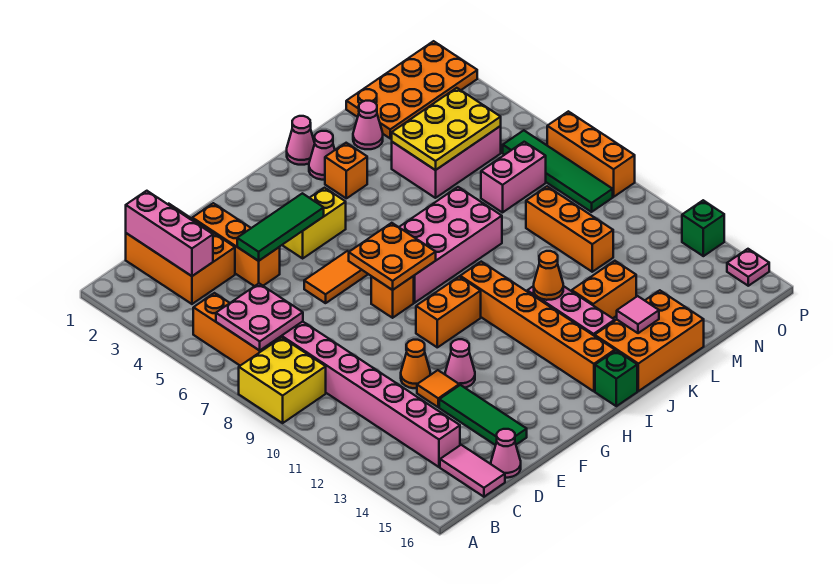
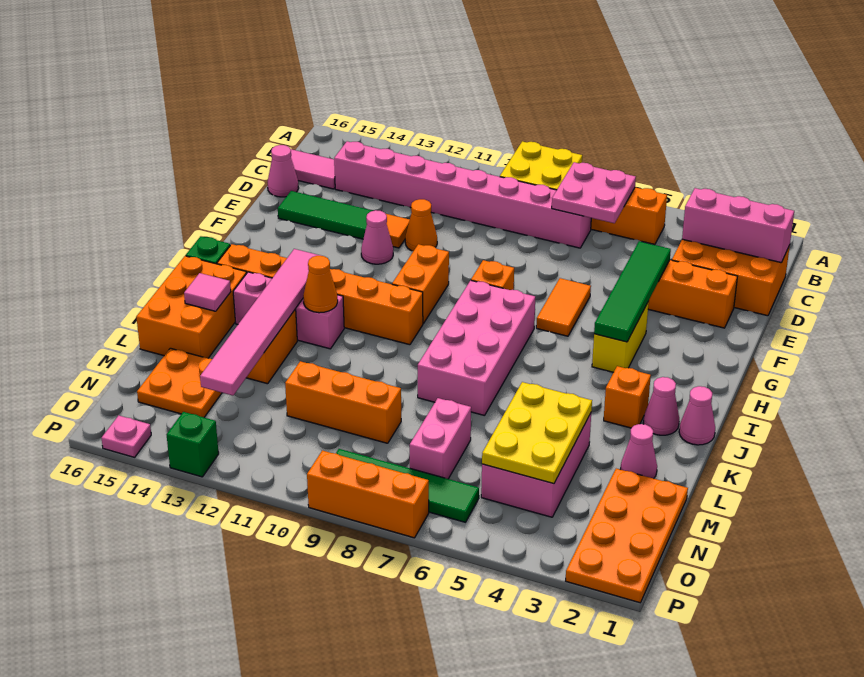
green 1x3 tile [237,193,324,261] -> green 1x4 tile [594,241,671,342]
orange 2x2 plate [349,223,436,290] -> orange 2x2 plate moved to [137,348,222,417]
none -> pink 1x6 tile [200,249,321,396]

